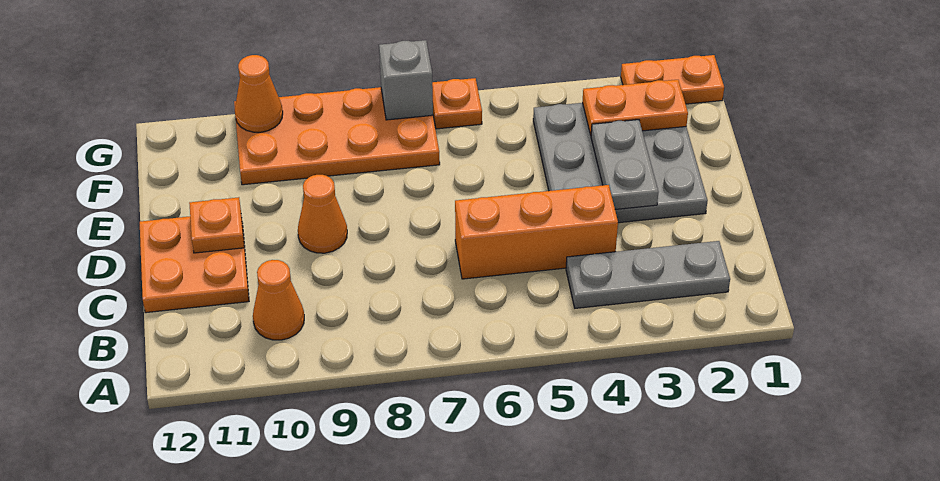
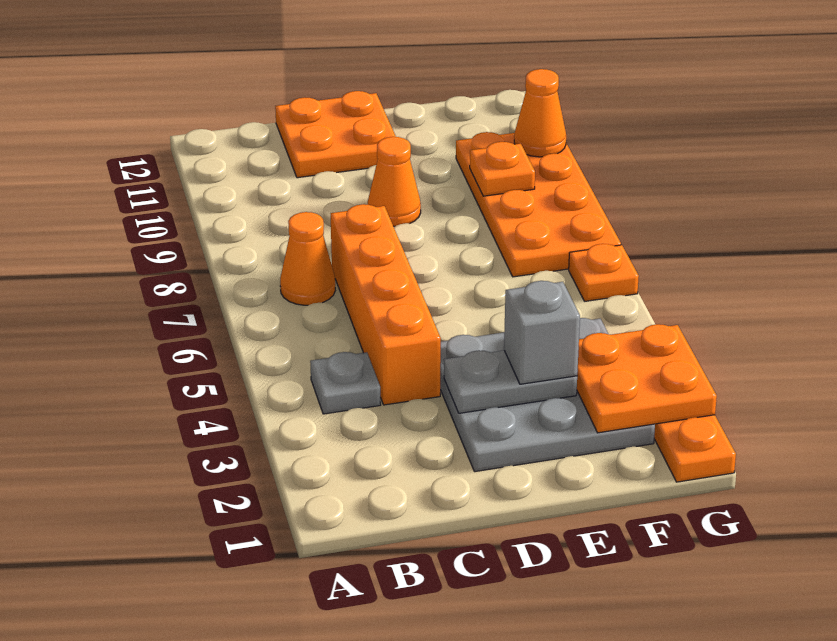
grey 1x3 plate [566,241,730,308] -> grey 1x1 plate [310,352,381,414]
orange 1x1 cone [253,260,304,340] -> orange 1x1 cone moved to [280,212,335,305]
orange 1x3 brick [455,185,618,279] -> orange 1x4 brick [331,204,441,405]
orange 1x1 plate [189,197,244,253] -> orange 1x1 plate moved to [470,142,535,196]
orange 1x2 plate [582,80,688,135] -> orange 2x2 plate [577,324,717,433]
grey 1x1 brick [379,40,433,120] -> grey 1x1 brick moved to [504,281,580,384]

